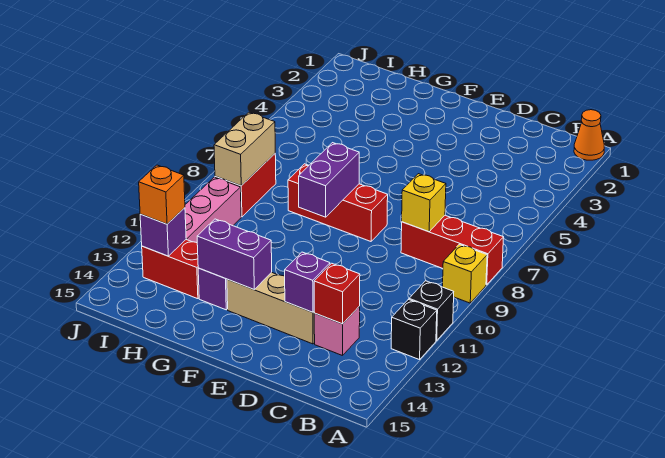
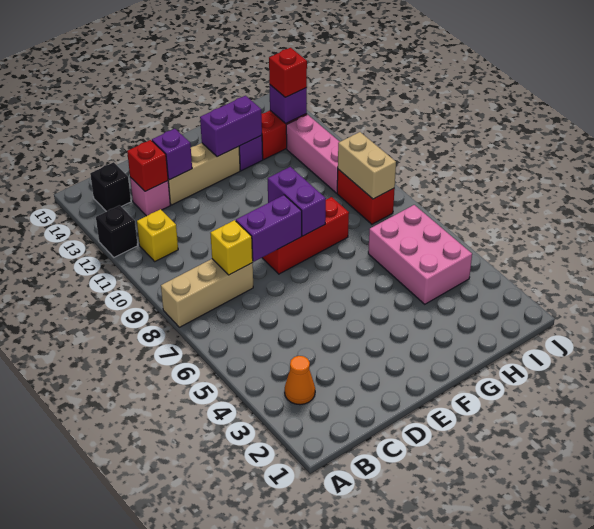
orange 1x1 cone [574,110,604,160] -> orange 1x1 cone moved to [285,356,315,405]
red 1x3 brick [401,215,504,285] -> tan 1x3 brick [161,259,253,327]
yellow 1x1 brick [443,244,487,303] -> yellow 1x1 brick moved to [137,209,178,261]
black 1x1 brick [409,281,454,340] -> black 1x1 brick moved to [90,162,131,212]
none -> purple 1x2 brick [236,195,302,262]
none -> pink 2x3 brick [368,205,472,304]
orange 1x1 brick [139,165,185,224] -> red 1x1 brick [269,48,307,97]

